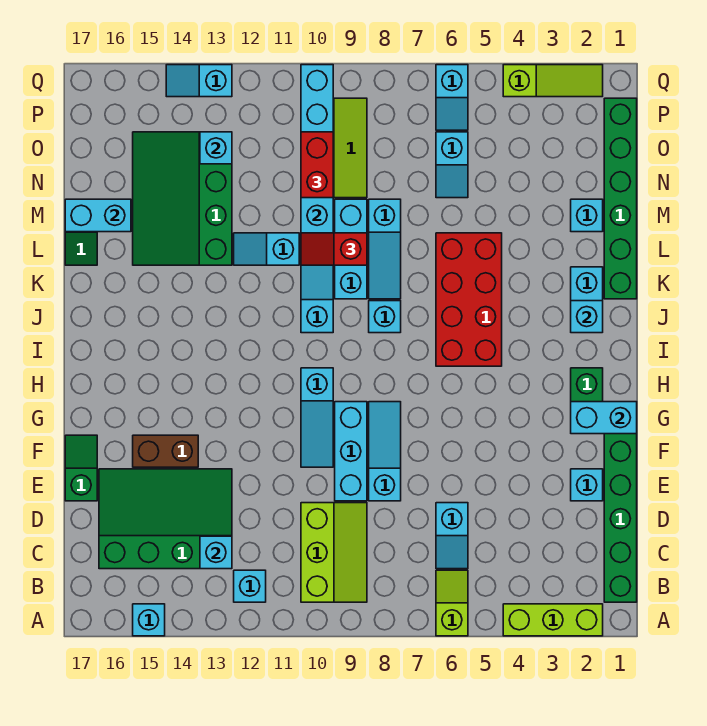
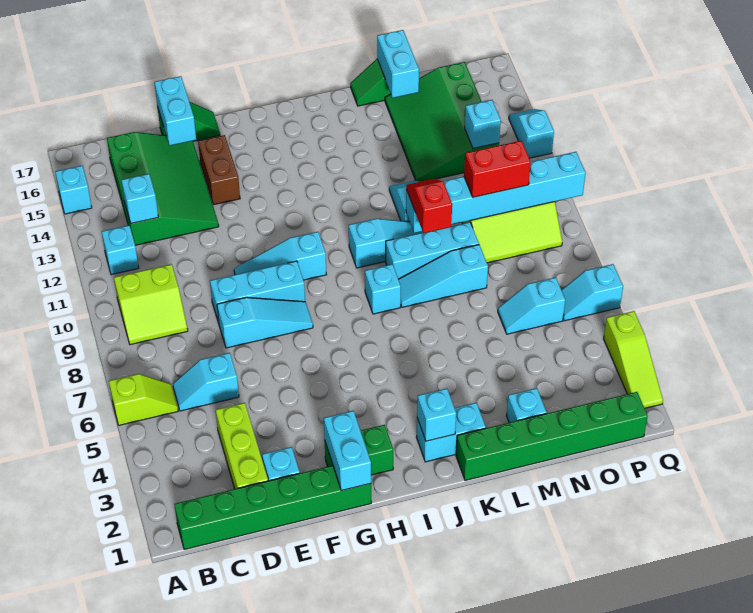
lime 1x3 brick [503,604,603,636] -> lime 1x3 brick moved to [216,403,268,489]
lime 2x3 slope [301,503,367,602] -> lime 2x2 slope [114,264,188,345]
none -> cyan 1x2 brick [154,76,196,145]
red 2x4 brick [436,233,502,366] -> none
green 3x4 slope [133,132,232,265] -> green 3x4 slope turned to [385,62,499,182]

